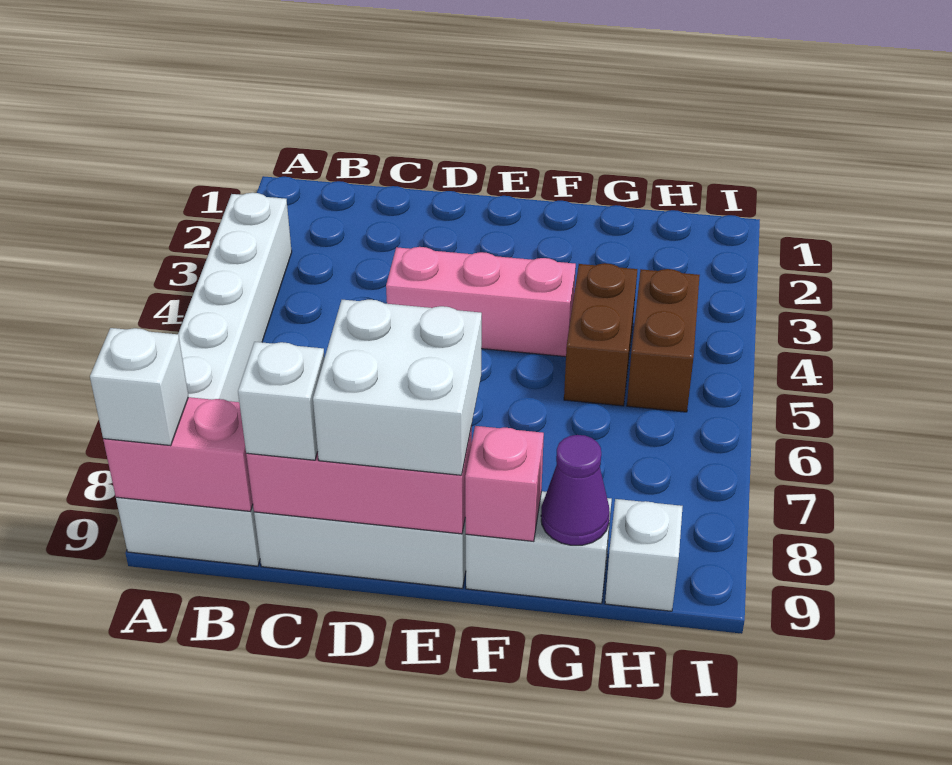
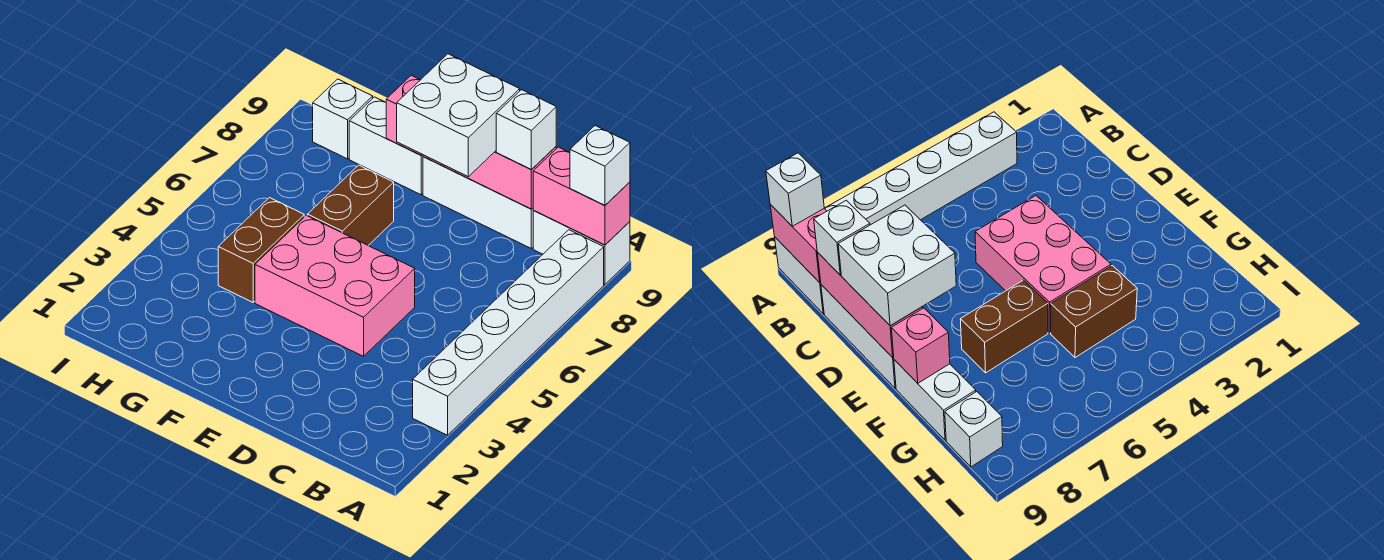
pink 1x3 brick [386,247,576,357] -> pink 2x3 brick [255,215,415,356]
purple 1x1 cone [541,435,610,545] -> none
brown 1x2 brick [627,269,700,412] -> brown 1x2 brick moved to [307,165,394,245]

